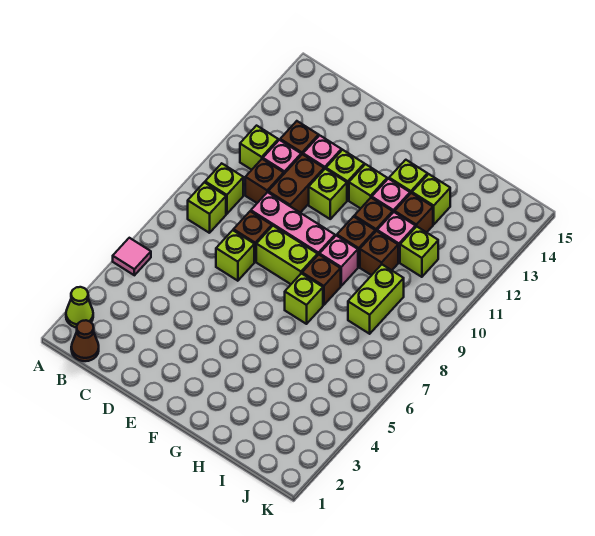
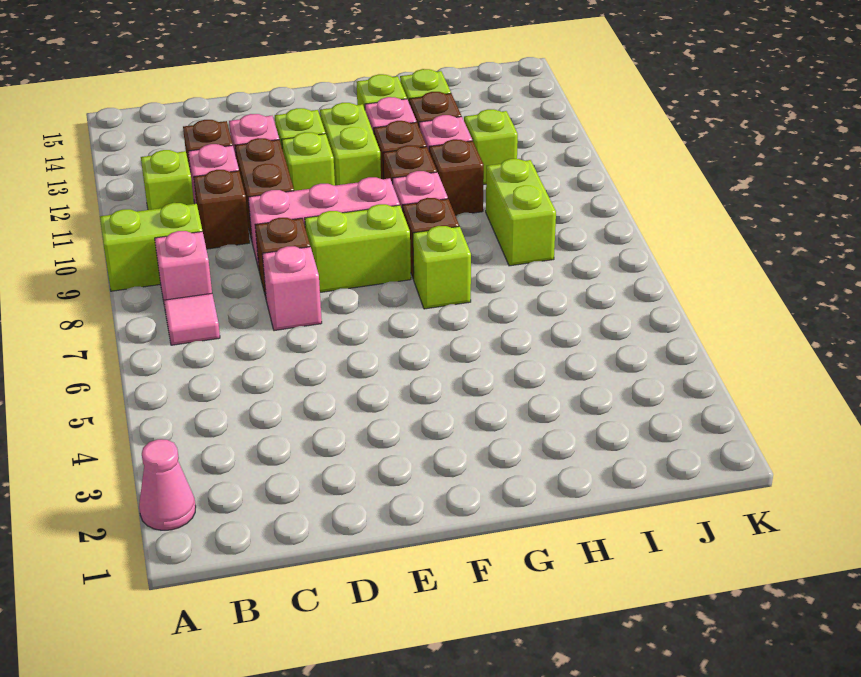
lime 1x1 cone [66,287,93,328] -> pink 1x1 cone [139,439,196,530]
pink 1x1 tile [113,238,151,275] -> pink 1x1 tile moved to [164,294,220,345]
brown 1x1 cone [71,320,99,361] -> none
lime 1x1 brick [188,182,226,233] -> pink 1x1 brick [155,231,212,307]
lime 1x1 brick [205,164,243,214] -> lime 1x2 brick [100,203,202,291]
lime 1x1 brick [216,230,254,281] -> pink 1x1 brick [262,246,322,331]
lime 1x1 brick [349,164,387,209] -> lime 1x2 brick [320,103,381,185]

